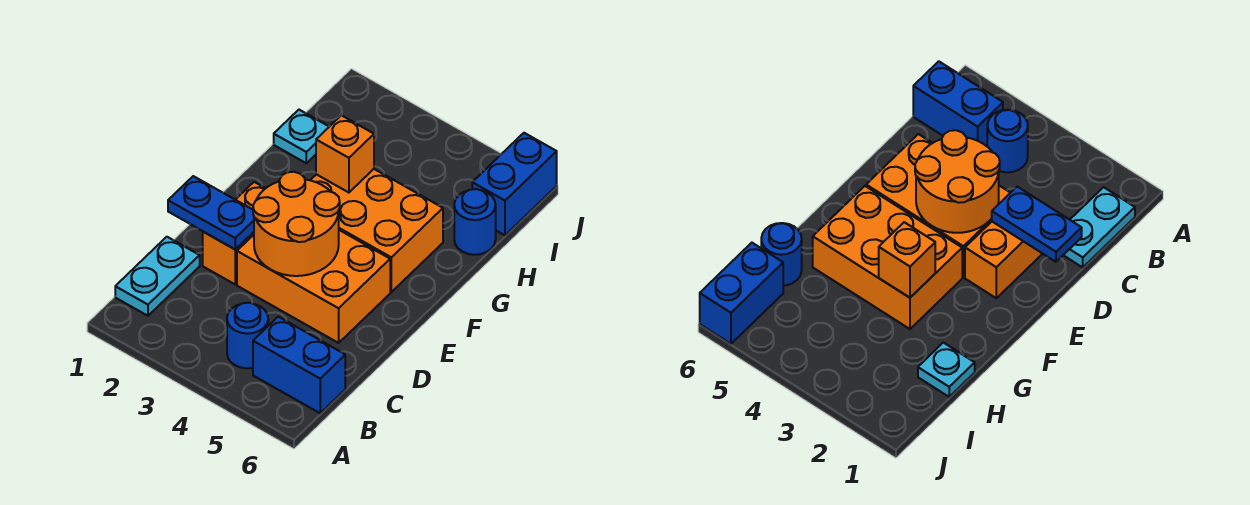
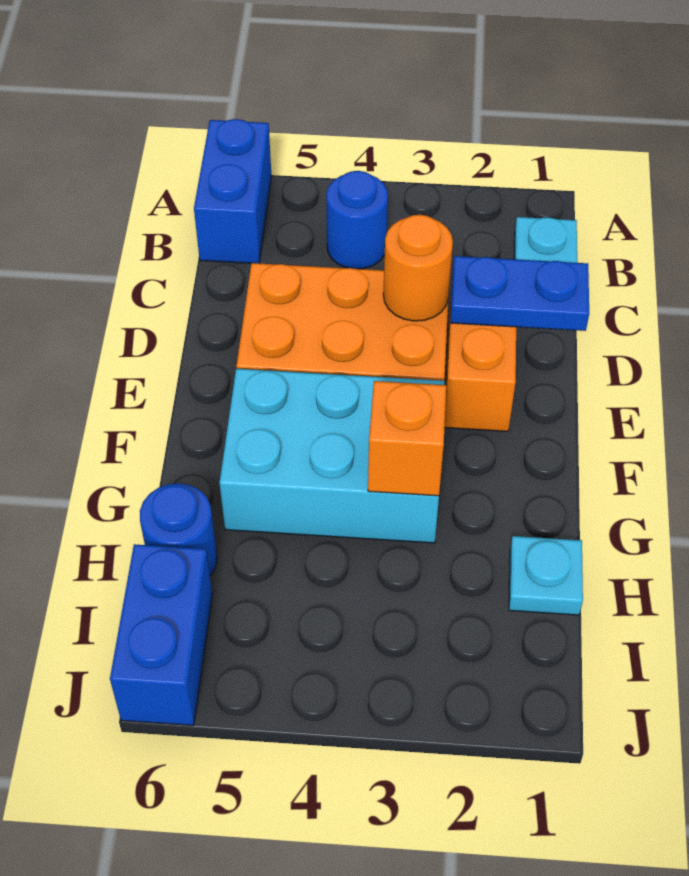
blue 1x2 brick [253,317,345,413] -> blue 1x2 brick turned to [194,119,271,263]
orange 2x2 round brick [253,172,340,276] -> orange 1x1 round brick [383,215,453,321]
orange 2x3 brick [311,169,443,292] -> cyan 2x3 brick [220,369,444,543]

